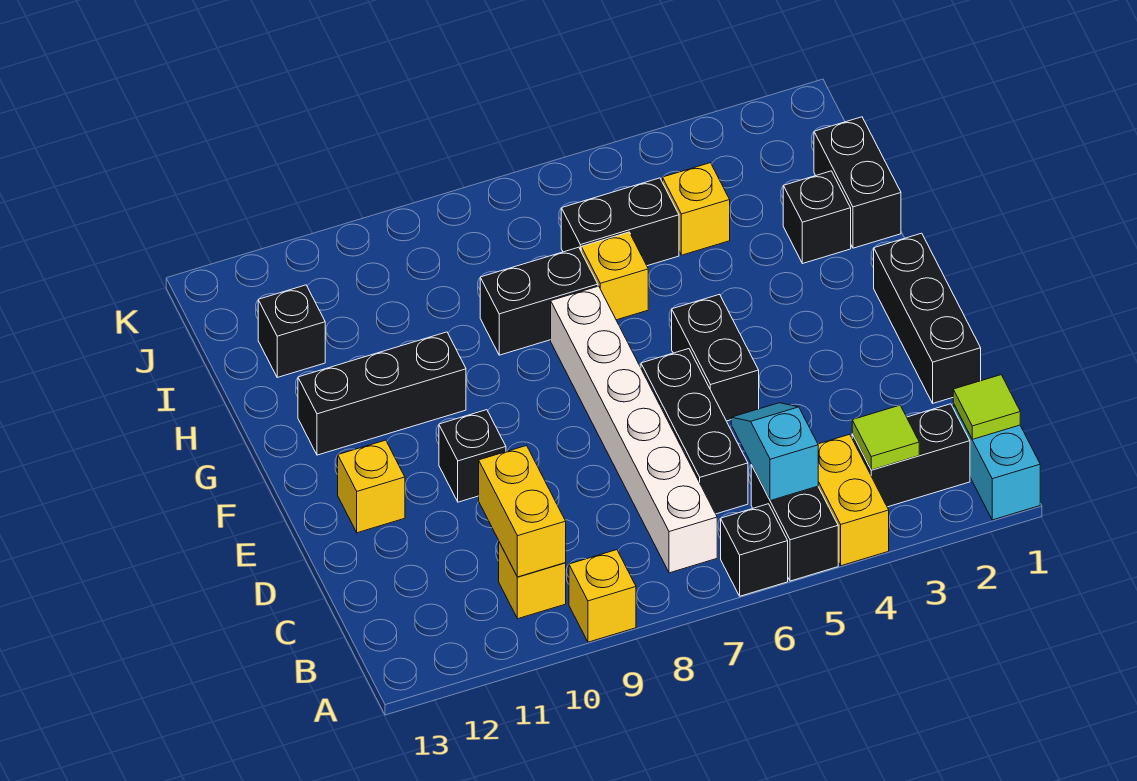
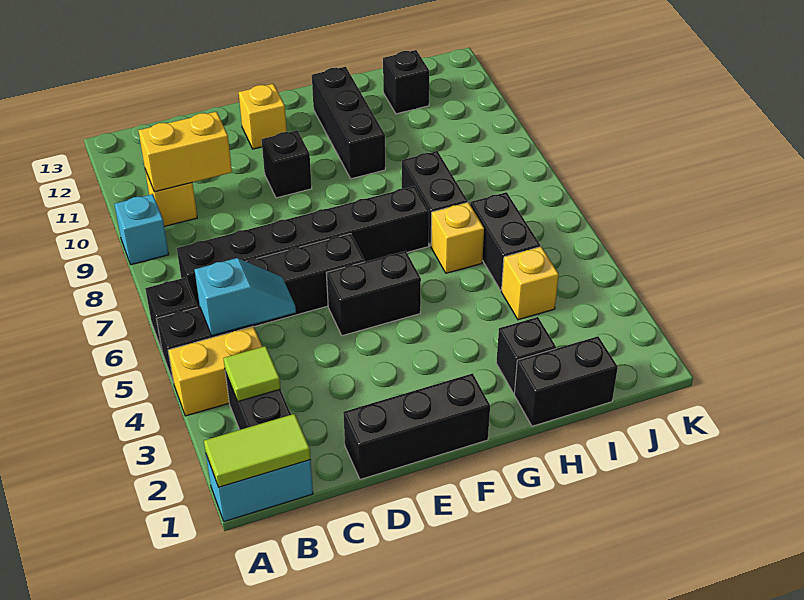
yellow 1x1 brick [569,550,636,642] -> cyan 1x1 brick [114,194,169,265]
lime 1x1 tile [953,375,1020,439] -> lime 1x2 tile [204,414,310,487]
white 1x6 brick [551,286,717,573] -> black 1x6 brick [177,186,429,307]

